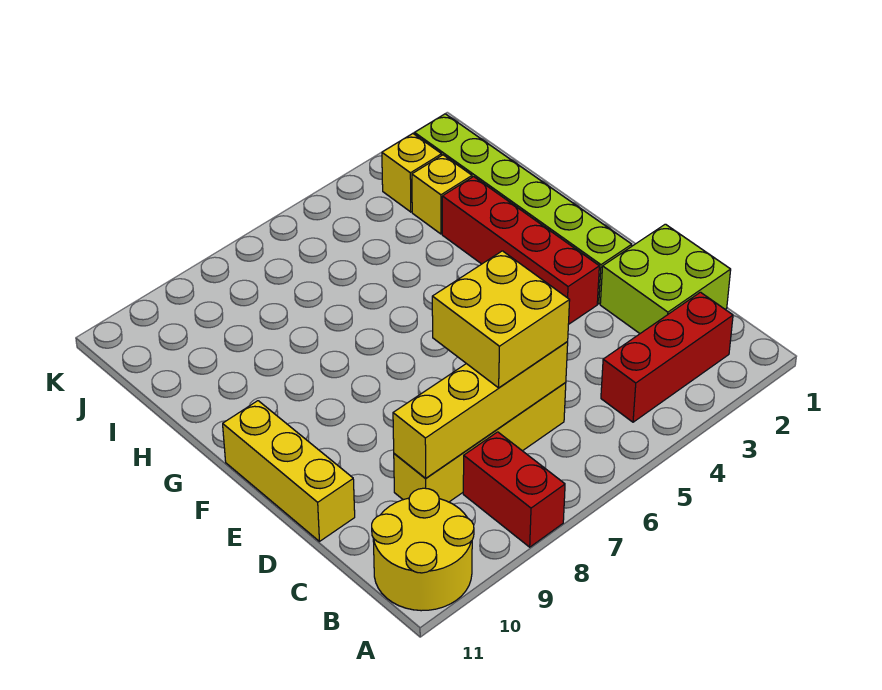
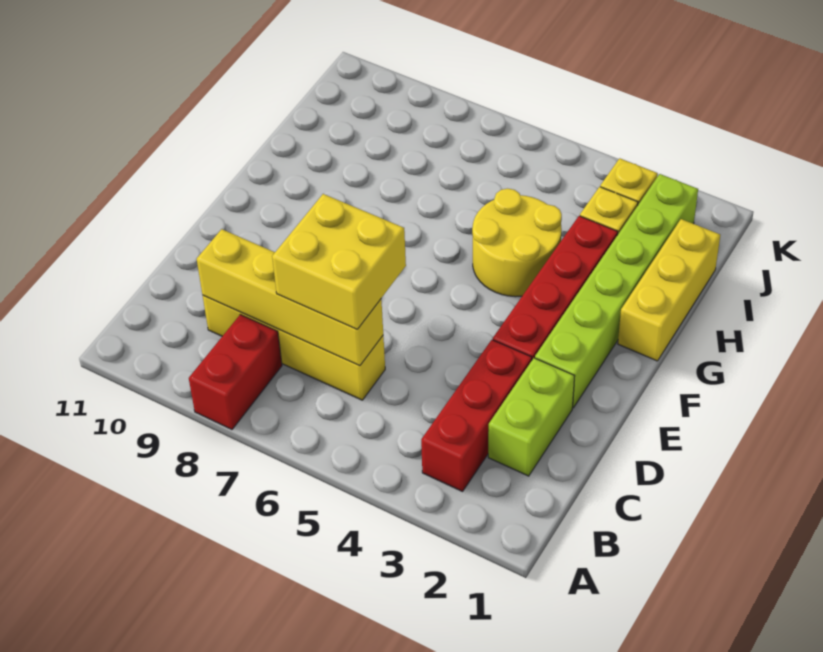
yellow 2x2 round brick [372,488,474,611] -> yellow 2x2 round brick moved to [472,189,562,297]
red 1x3 brick [601,292,733,422] -> red 1x3 brick turned to [421,340,532,491]
lime 2x2 brick [600,224,731,333] -> lime 1x2 brick [488,358,575,476]
yellow 1x3 brick [223,401,355,541] -> yellow 1x3 brick moved to [618,219,720,361]

